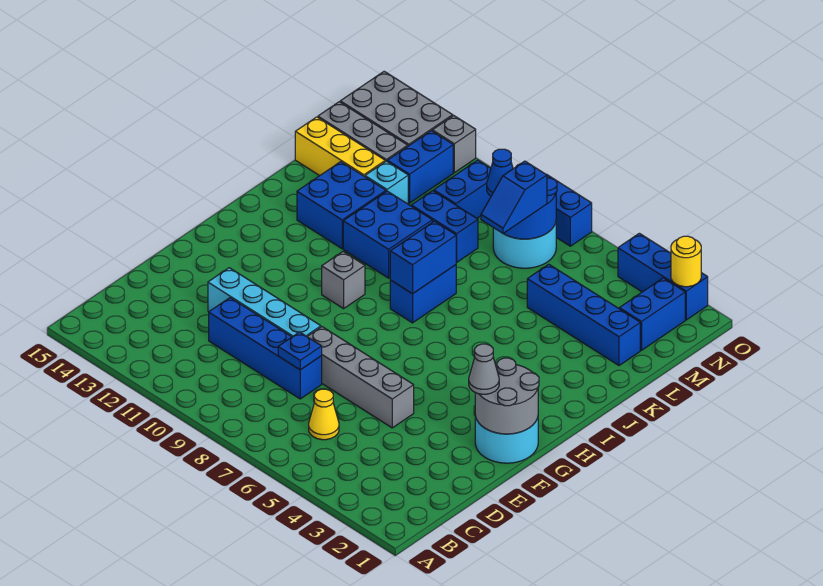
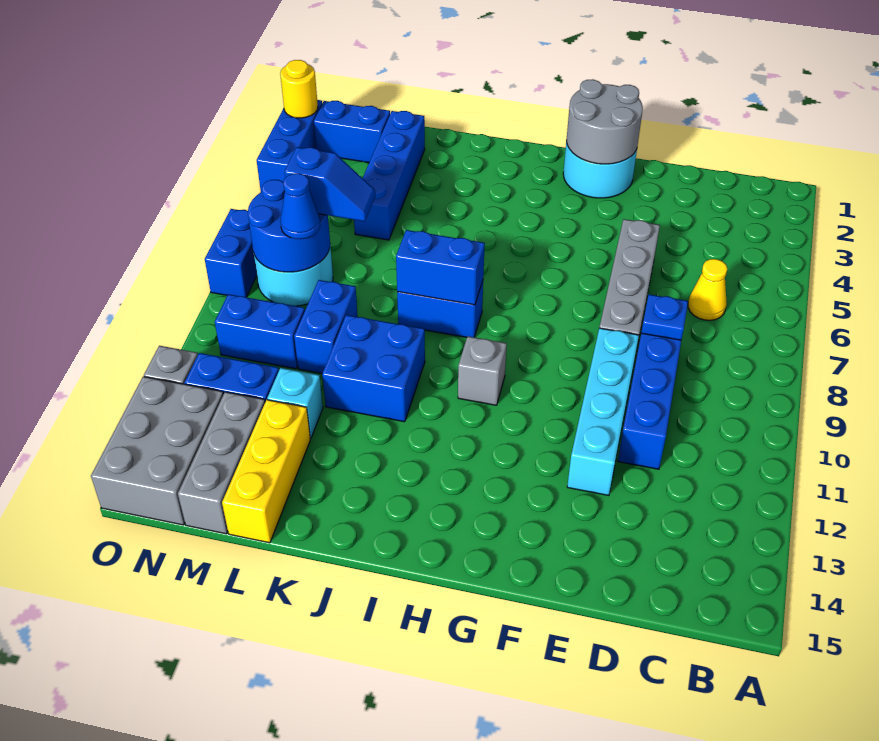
grey 1x1 cone [469,344,499,394] -> none
blue 2x2 brick [297,162,386,249] -> none

